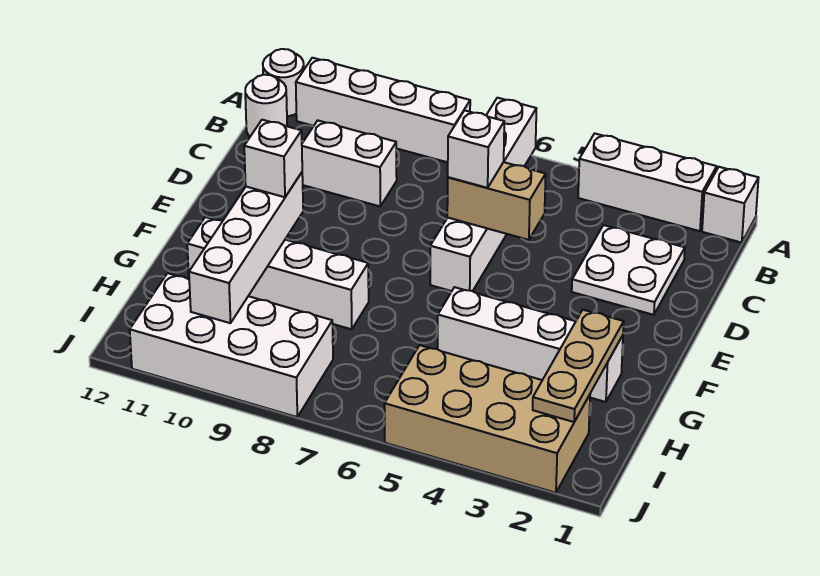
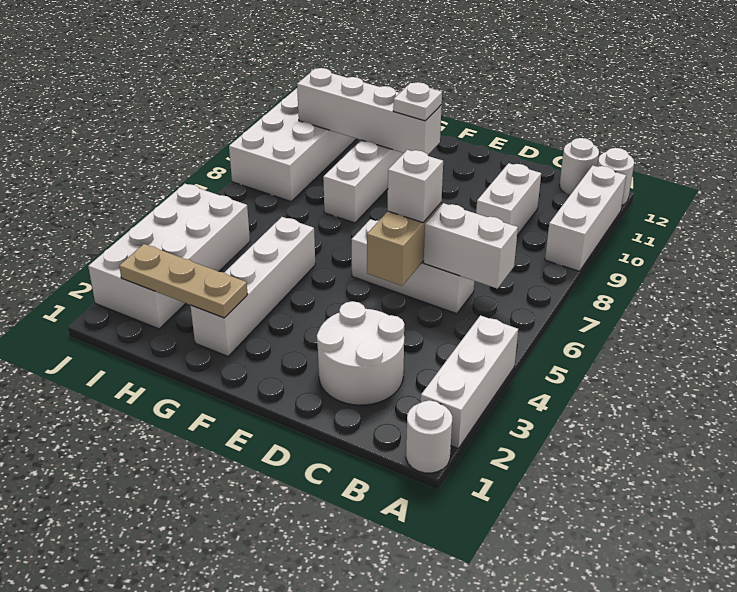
white 1x1 brick [702,167,758,243] -> white 1x1 round brick [406,400,452,473]
white 1x4 brick [296,58,470,162] -> white 1x3 brick [545,165,626,271]
white 2x2 plate [572,225,685,315] -> white 2x2 round brick [317,301,404,405]
white 1x1 brick [244,120,302,197] -> white 1x1 plate [393,82,442,121]
tan 2x4 brick [384,345,590,493] -> white 2x4 brick [88,184,250,329]

